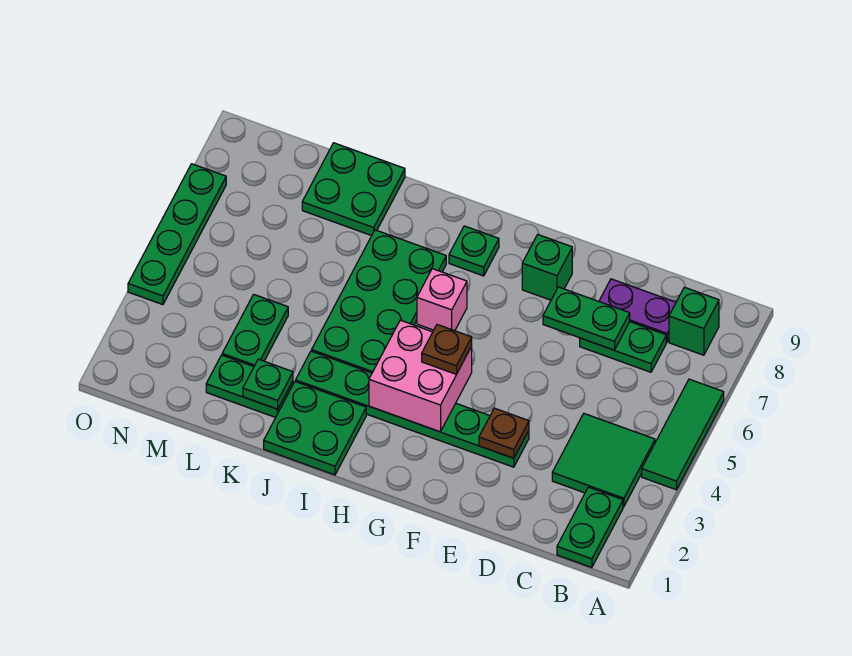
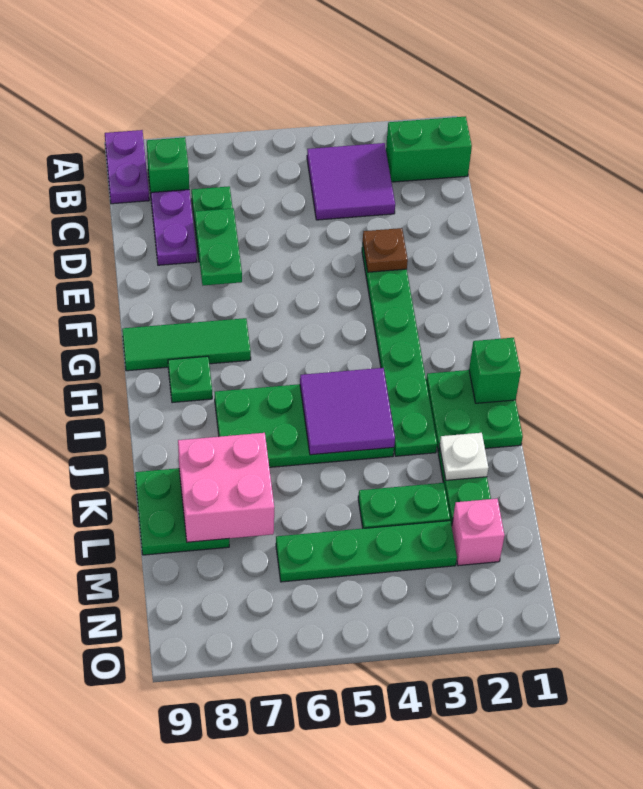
green 1x3 tile [642,379,724,490] -> green 1x3 tile moved to [122,318,251,371]
none -> purple 1x2 plate [105,130,149,204]
green 1x2 plate [557,487,623,567] -> green 1x2 brick [386,116,472,182]
green 2x2 tile [552,414,655,507] -> purple 2x2 tile [307,143,395,220]
green 1x1 brick [522,234,572,300] -> green 1x1 brick moved to [469,338,521,403]
pink 2x2 brick [369,320,472,432] -> pink 2x2 brick moved to [178,433,274,542]
brown 1x1 plate [422,325,472,375] -> none
pink 1x1 brick [417,269,467,331] -> pink 1x1 brick moved to [452,499,505,566]
none -> purple 2x2 tile [300,368,395,455]
green 1x1 plate [243,359,293,409] -> white 1x1 plate [440,433,488,480]
green 1x4 plate [128,164,226,305] -> green 1x4 plate moved to [276,521,457,582]

